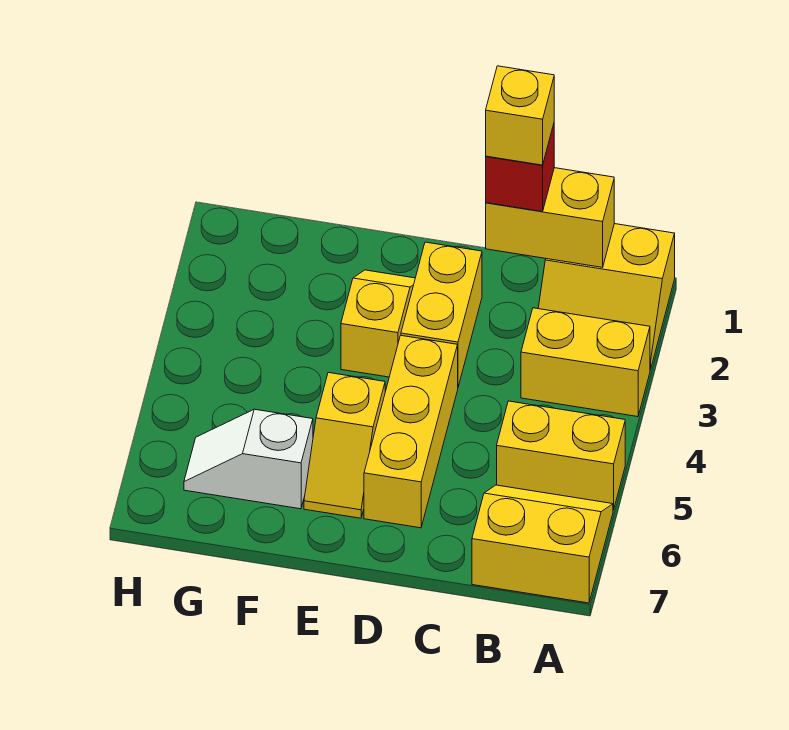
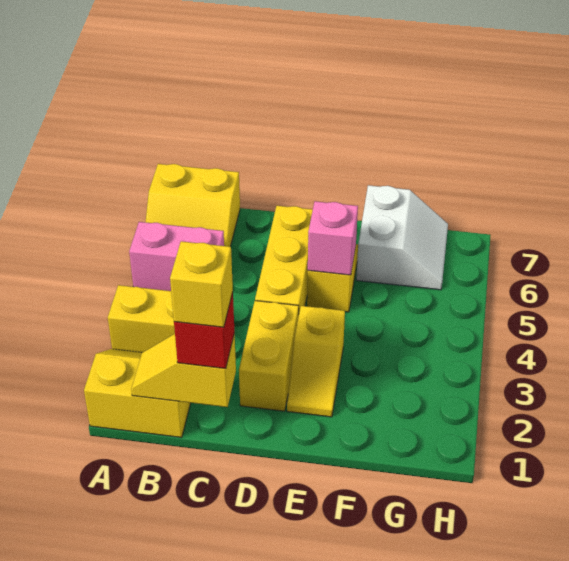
yellow 1x2 brick [497,401,625,510] -> pink 1x2 brick [129,222,224,291]
yellow 1x2 brick [486,168,614,267] -> yellow 1x2 slope [131,333,236,407]
none -> pink 1x1 brick [308,201,358,275]
white 1x2 slope [184,409,313,509] -> white 2x2 slope [356,185,448,290]

